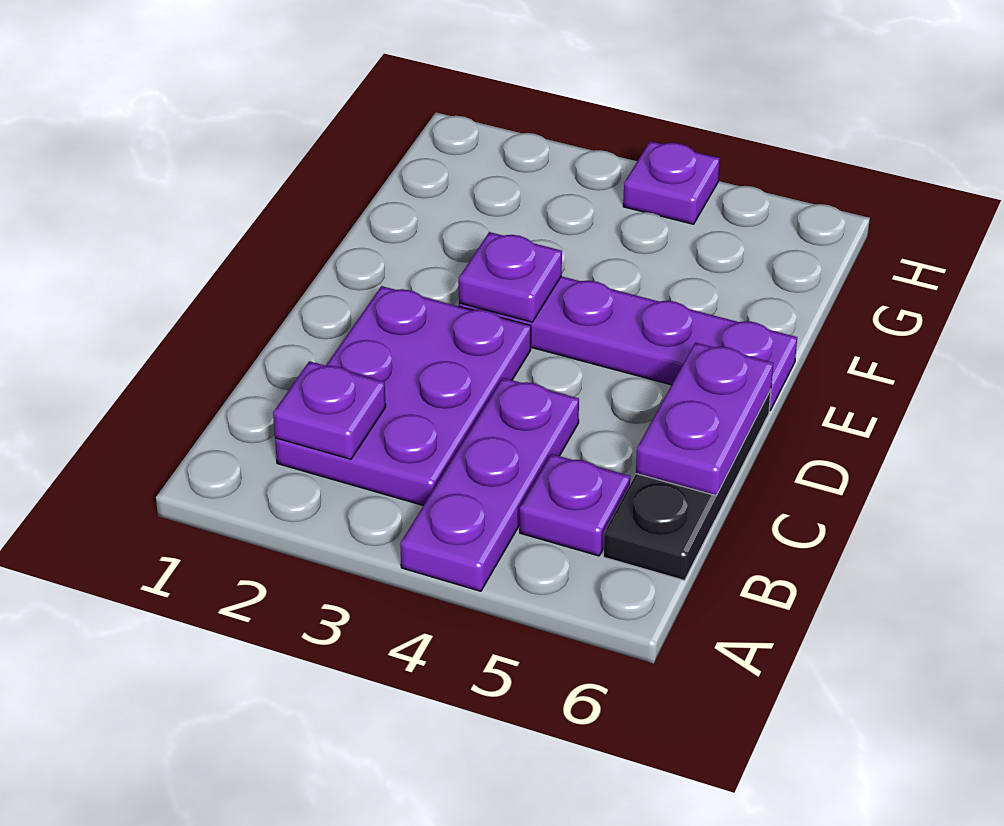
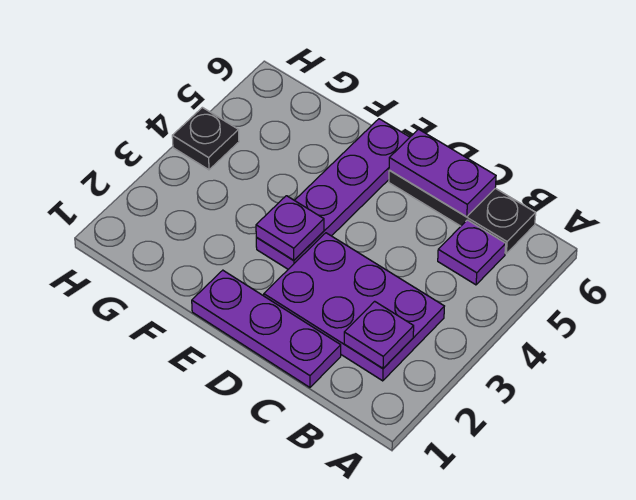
purple 1x3 plate [400,378,579,591] -> purple 1x3 plate moved to [192,270,341,387]
purple 1x1 plate [623,141,720,224] -> black 1x1 plate [172,107,239,170]

